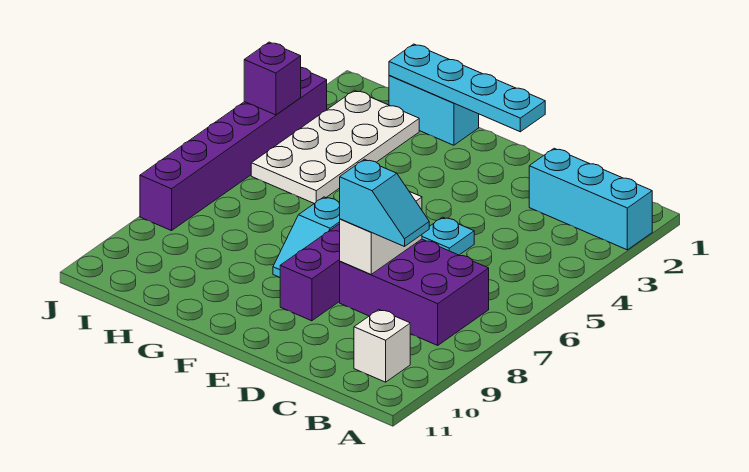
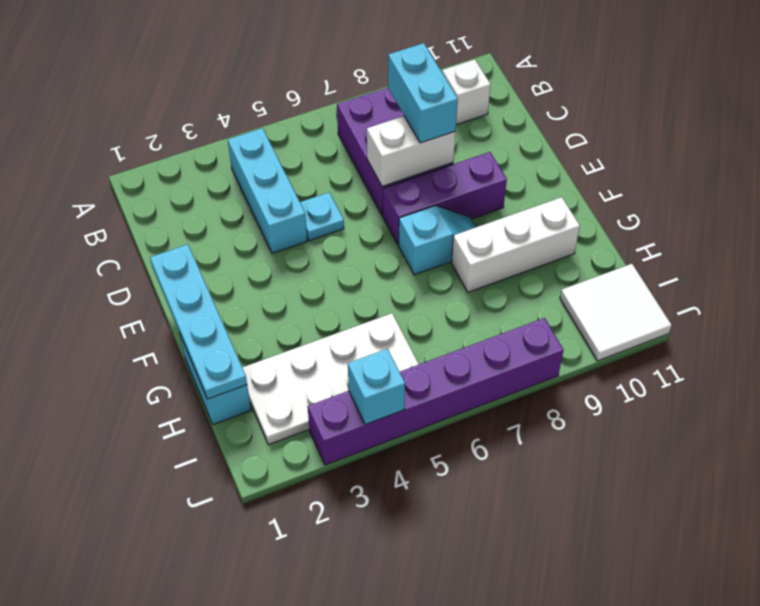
cyan 1x3 brick [529,148,652,250] -> cyan 1x3 brick moved to [228,128,307,254]
cyan 1x2 slope [339,159,429,247] -> cyan 1x2 brick [388,43,458,143]
none -> white 1x3 brick [451,197,580,292]
none -> white 2x2 tile [560,264,672,361]
purple 1x1 brick [244,42,301,115] -> cyan 1x1 brick [348,349,405,425]

